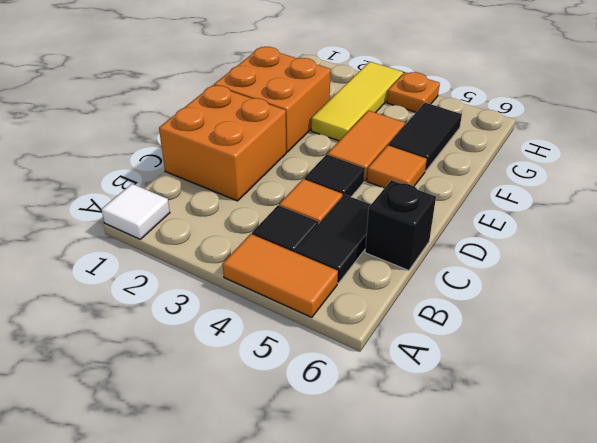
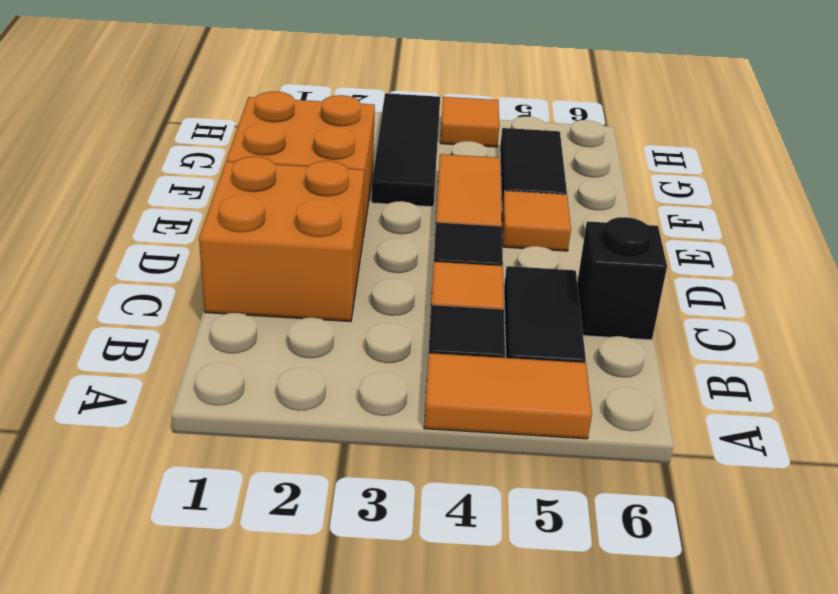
white 1x1 tile [101,184,170,239] -> none
yellow 1x3 tile [311,62,403,141] -> black 1x3 tile [372,93,440,207]
orange 1x1 plate [387,72,440,112] -> orange 1x1 tile [440,97,499,147]

